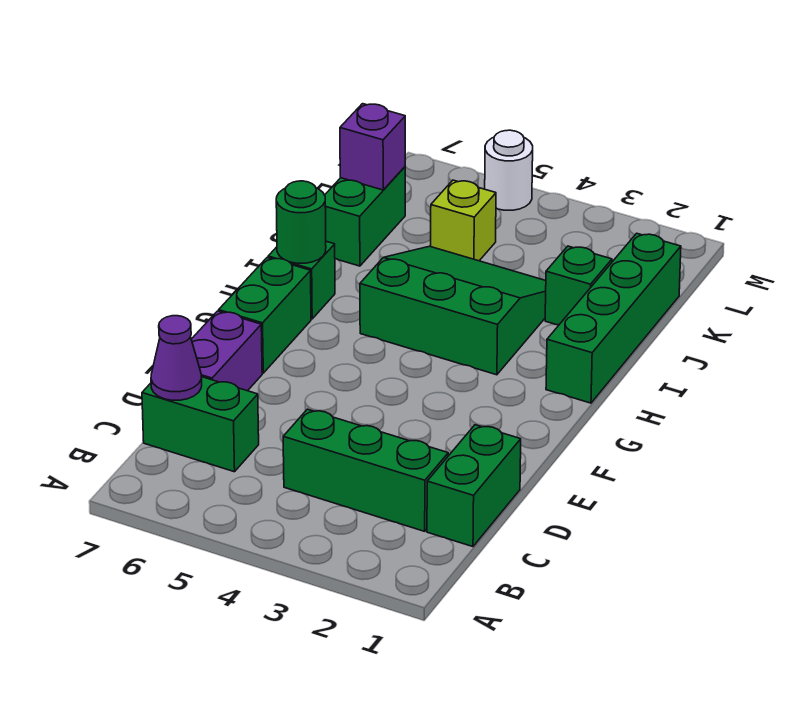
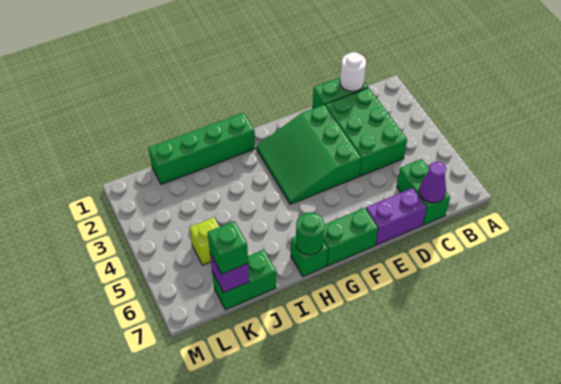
green 1x3 brick [283,409,448,531] -> green 2x3 brick [325,88,407,176]
green 3x3 slope [360,246,546,375] -> green 3x3 slope moved to [256,105,361,204]
green 1x1 brick [545,246,612,325] -> green 1x1 brick moved to [207,221,248,274]
white 1x1 round brick [485,130,533,210] -> white 1x1 round brick moved to [340,52,366,91]

